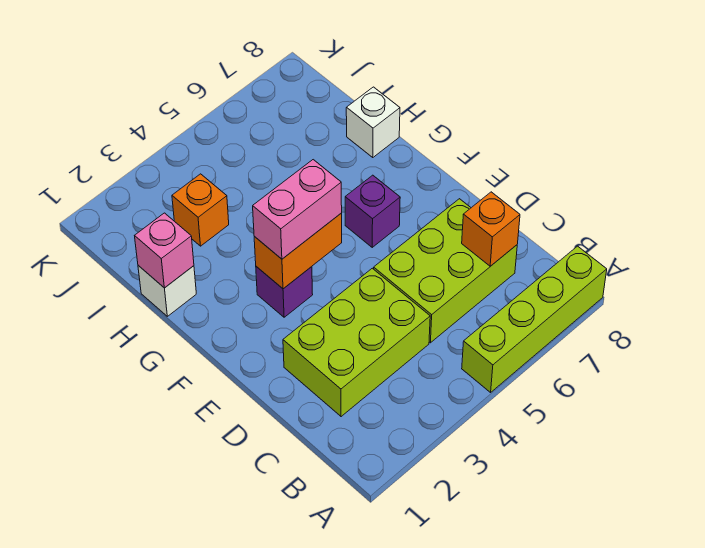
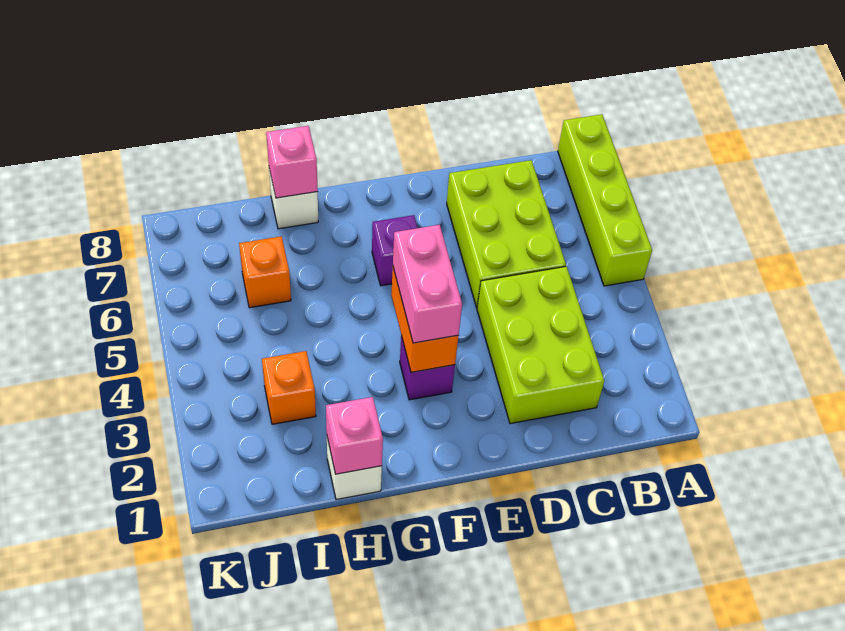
orange 1x1 brick [462,192,520,266] -> orange 1x1 brick moved to [239,236,291,308]
none -> pink 1x1 brick [266,126,318,198]

